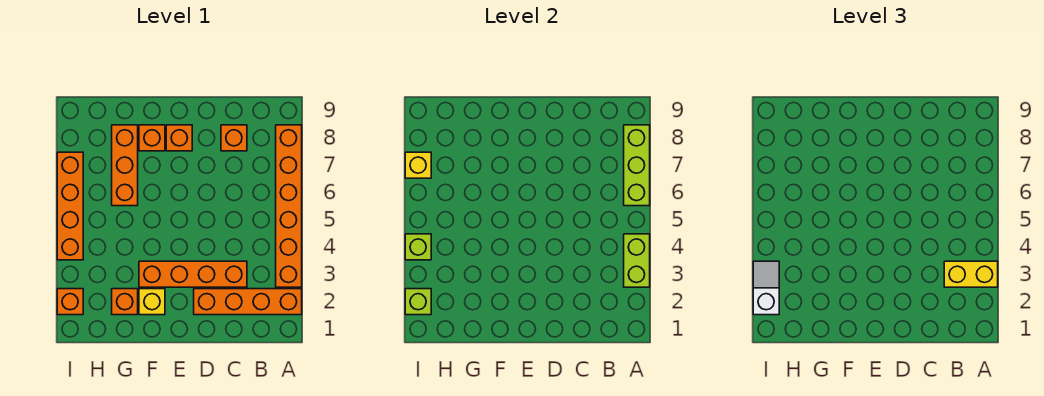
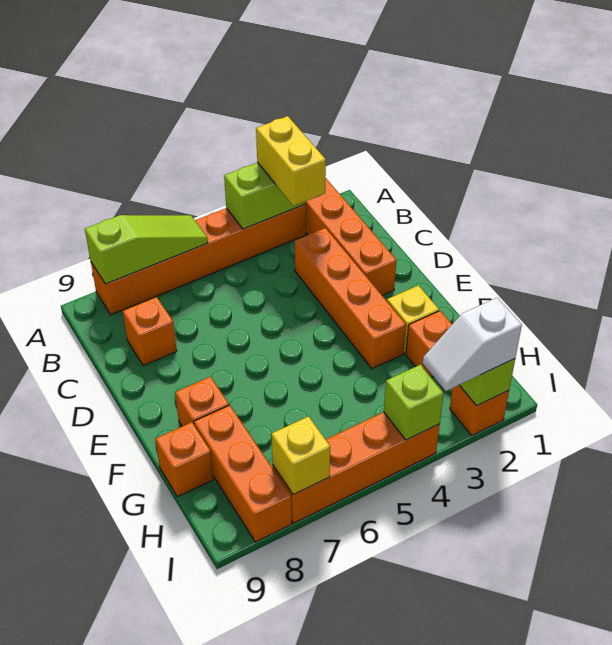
lime 1x3 brick [624,125,650,206] -> lime 1x3 slope [85,215,208,284]
orange 1x1 brick [166,125,192,151] -> orange 1x1 brick moved to [156,422,213,497]
orange 1x3 brick [112,125,138,206] -> orange 1x3 brick turned to [194,405,292,542]

